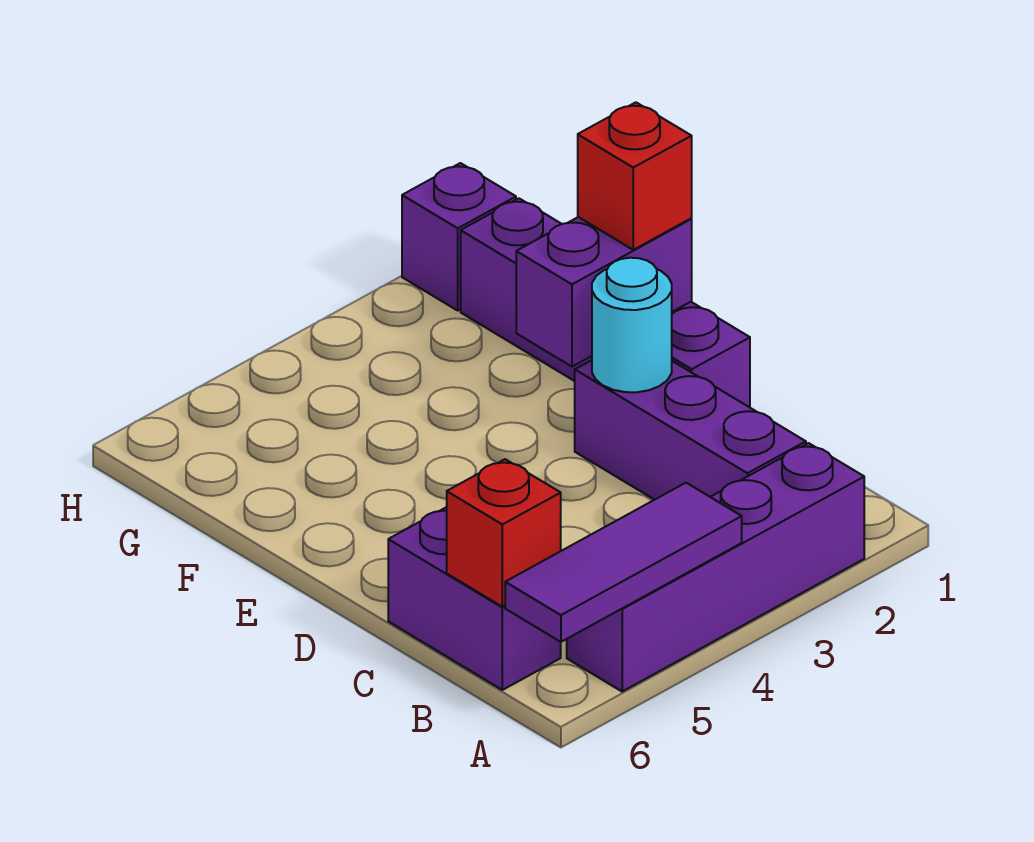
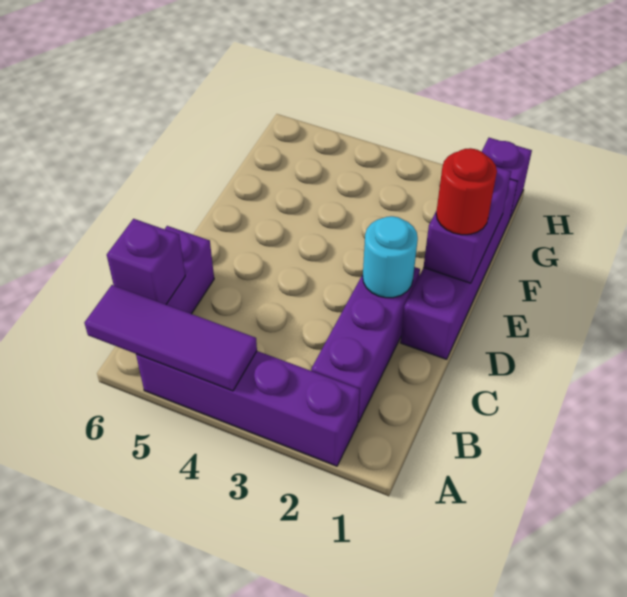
red 1x1 brick [447,459,561,607] -> purple 1x1 brick [107,219,185,304]
purple 1x2 brick [516,217,692,367] -> purple 1x2 brick turned to [424,167,511,283]
red 1x1 brick [578,102,692,250] -> red 1x1 round brick [436,148,497,235]

